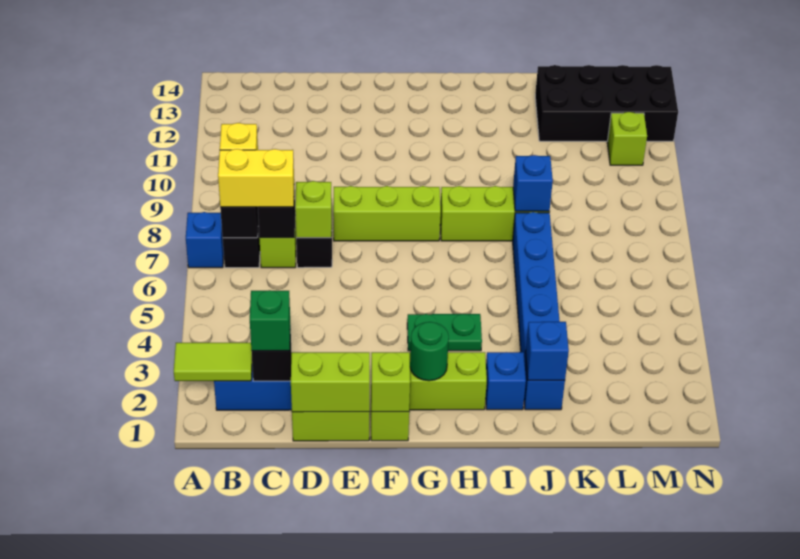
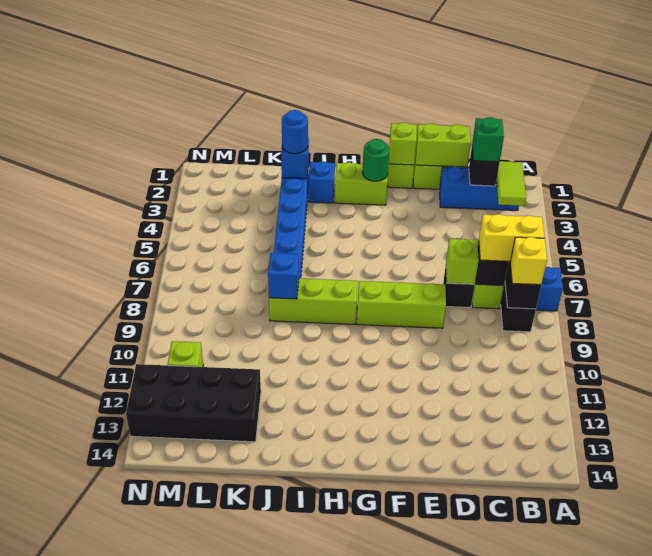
lime 1x2 tile [174,343,252,381] -> lime 1x2 tile turned to [496,161,526,206]
green 1x2 plate [407,314,482,351] -> none
none -> blue 1x1 round brick [282,110,308,154]

